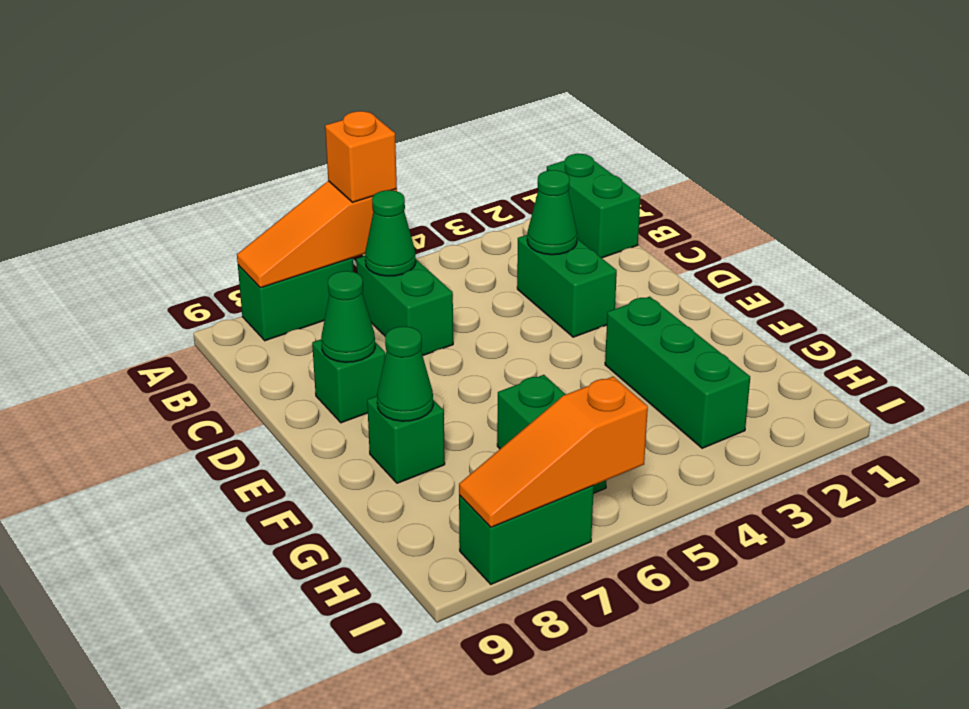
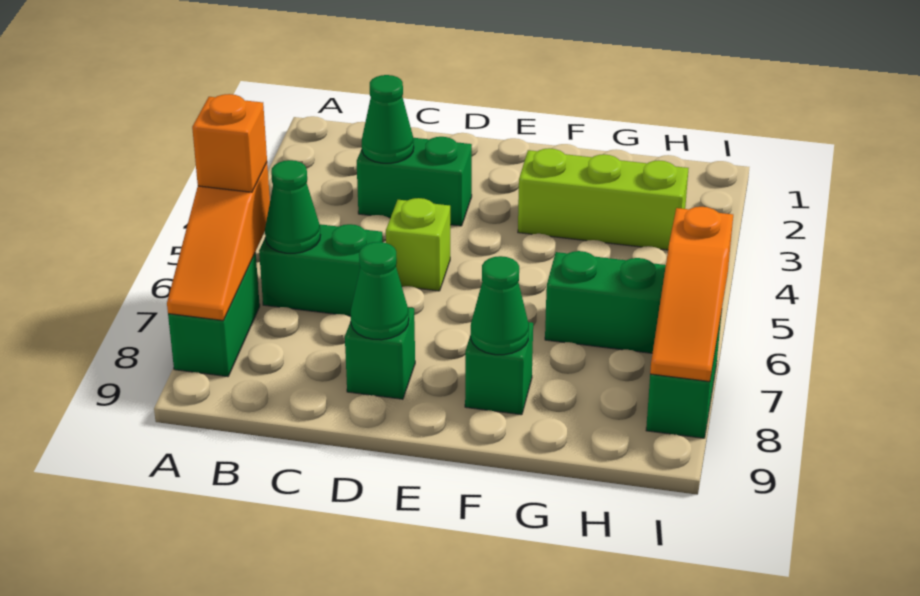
green 1x2 brick [547,154,641,258] -> none
none -> lime 1x1 brick [386,198,450,291]
green 1x3 brick [605,297,750,448] -> lime 1x3 brick [518,148,689,250]

